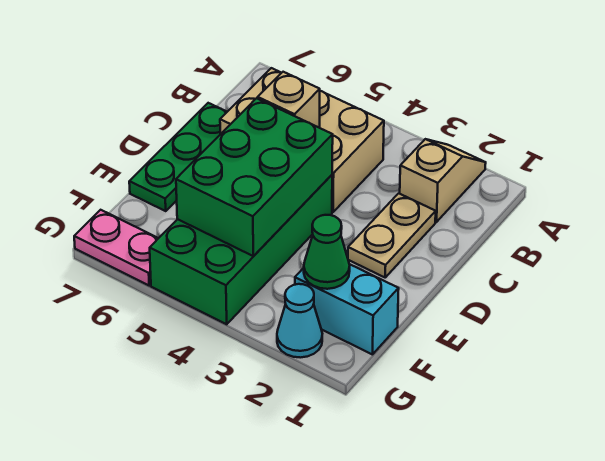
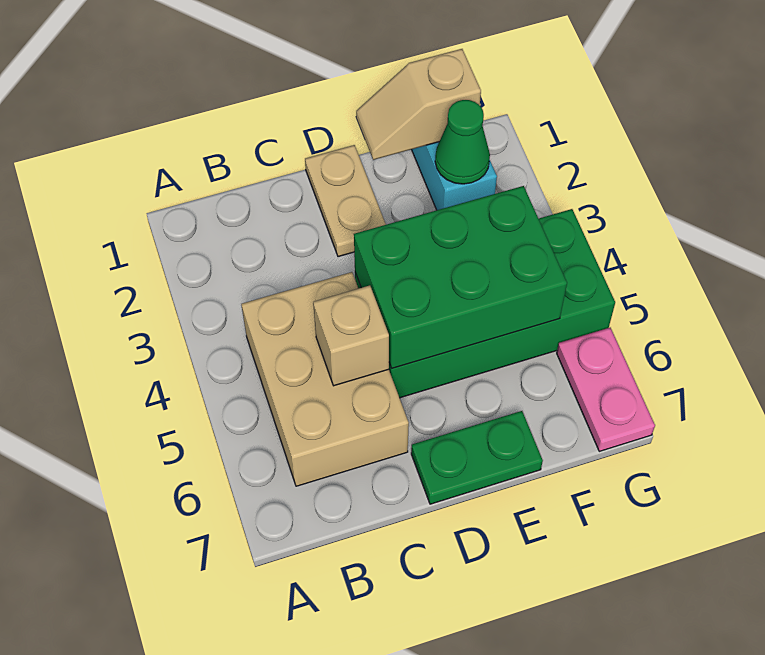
tan 1x2 slope [400,139,486,222] -> tan 1x2 slope moved to [356,49,481,160]
tan 1x2 plate [348,193,436,277] -> tan 1x2 plate turned to [305,145,386,257]
green 1x3 plate [129,103,227,211] -> green 1x2 plate [411,411,543,504]
cyan 1x1 cone [277,284,322,358] -> none

